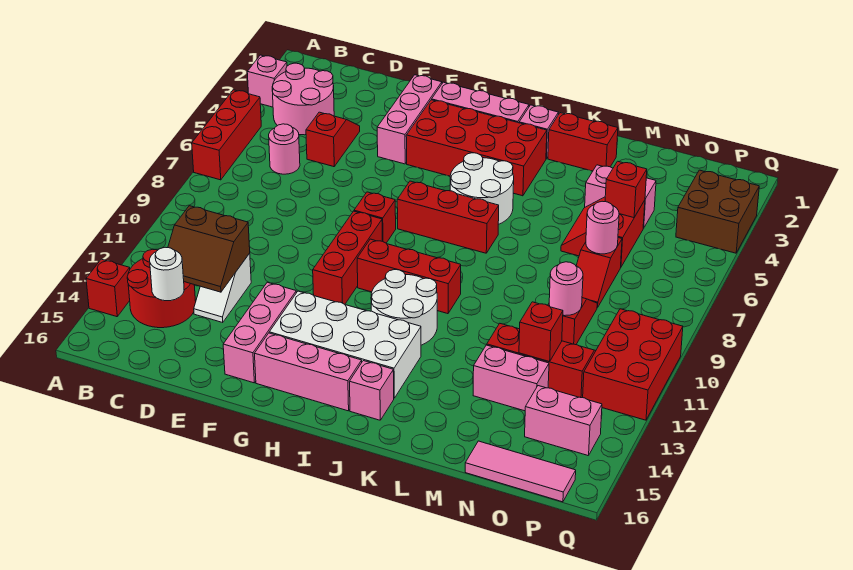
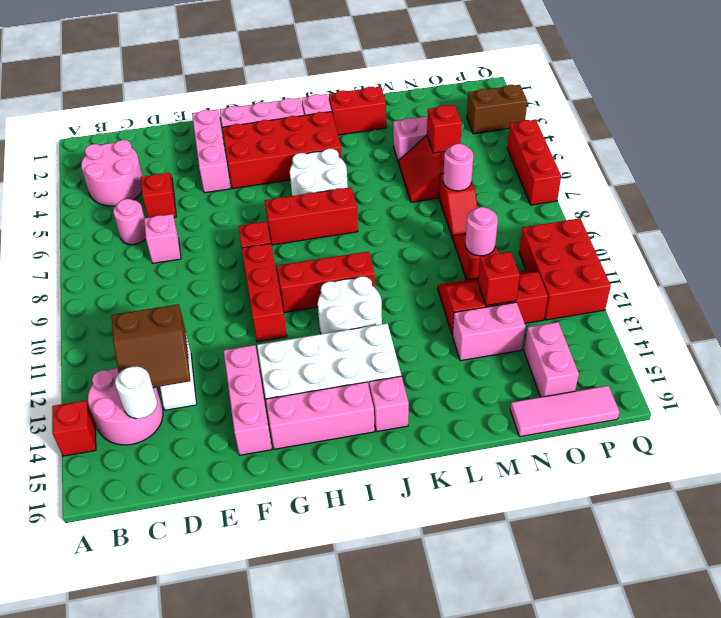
pink 1x1 brick [247,55,287,107] -> pink 1x1 brick moved to [144,214,181,263]
red 1x3 brick [192,90,261,180] -> red 1x3 brick moved to [507,120,561,205]
red 2x2 round brick [127,249,196,328] -> pink 2x2 round brick [88,368,163,445]
pink 1x2 brick [525,386,602,456] -> pink 1x2 brick turned to [524,322,579,397]
brown 2x2 brick [676,170,759,253] -> brown 1x2 brick [467,85,527,134]

